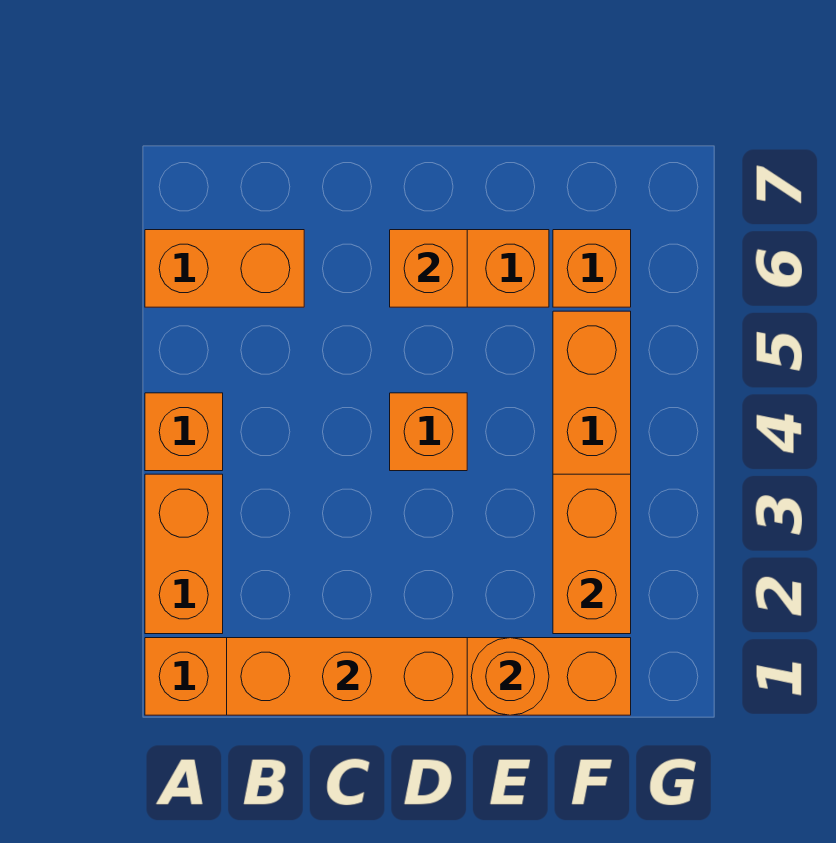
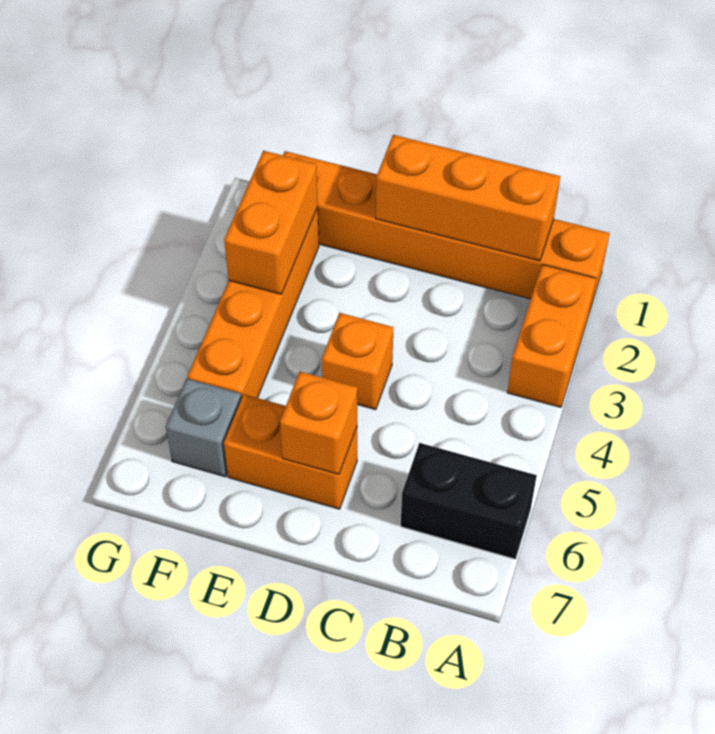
orange 1x1 brick [145,393,223,471] -> none
orange 1x2 brick [145,230,304,307] -> black 1x2 brick [401,443,537,559]
orange 1x1 round brick [471,638,549,715] -> none
orange 1x1 brick [553,230,631,307] -> grey 1x1 brick [166,379,241,477]

